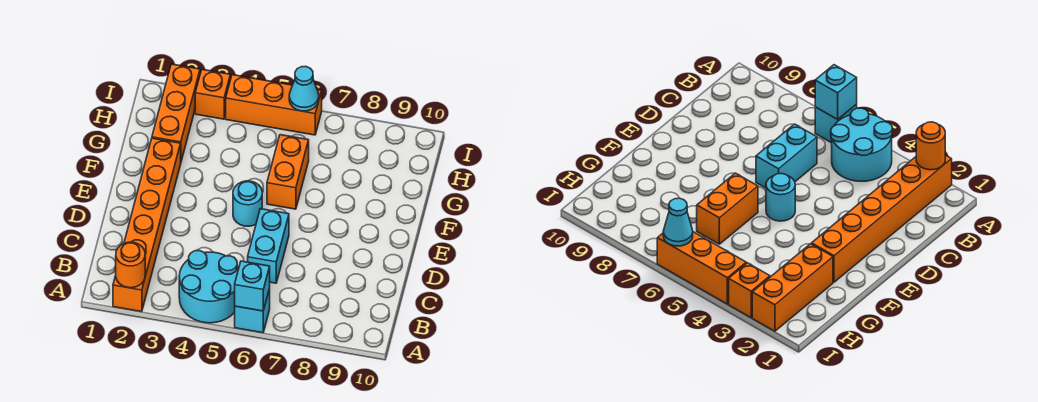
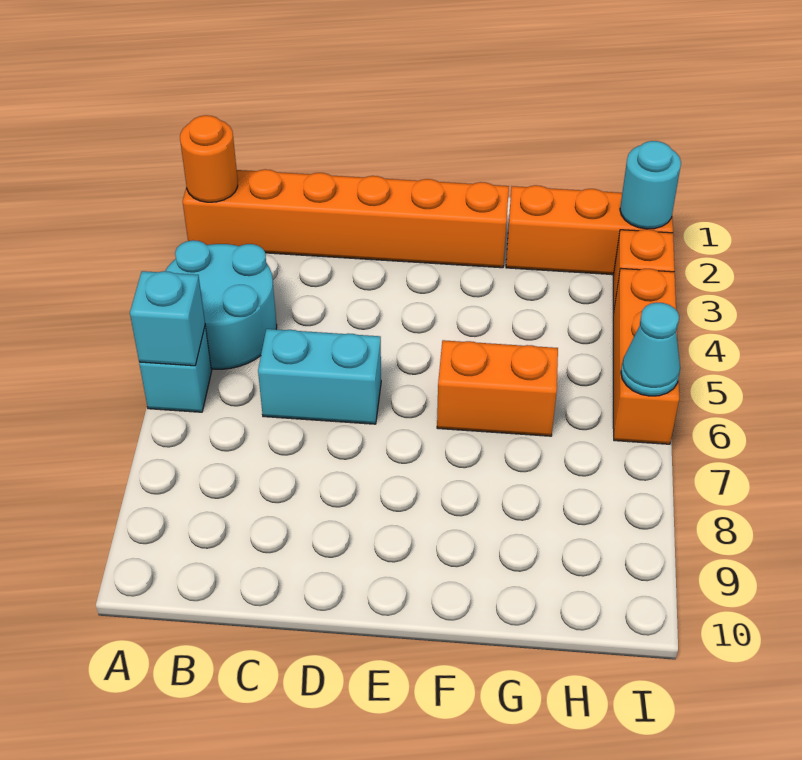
cyan 1x1 round brick [233,181,262,226] -> cyan 1x1 round brick moved to [620,141,681,229]

